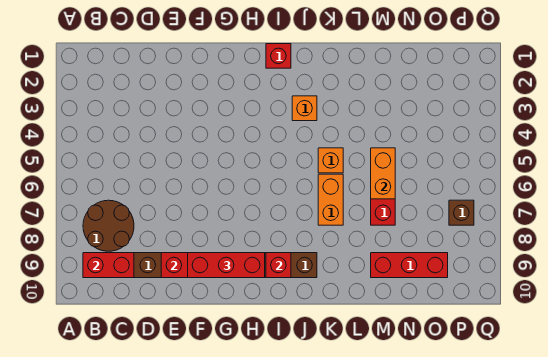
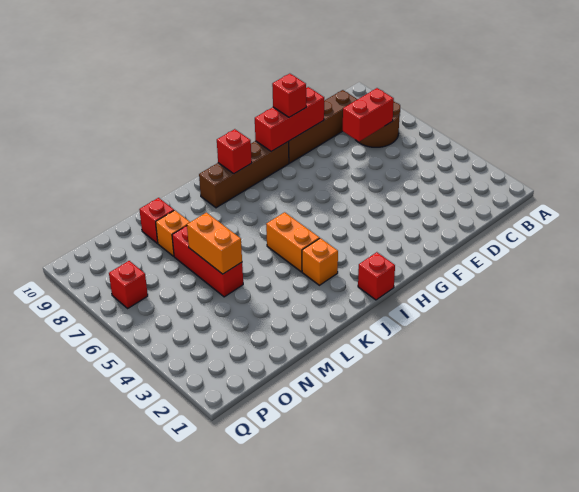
red 1x2 brick [83,253,134,278] -> red 1x2 brick moved to [343,88,394,142]
red 1x3 brick [188,253,265,278] -> red 1x1 brick [272,74,306,117]
orange 1x1 brick [318,148,343,173] -> orange 1x1 brick moved to [156,210,190,256]
orange 1x2 brick [318,174,343,225] -> orange 1x2 brick moved to [266,212,320,272]
red 1x3 brick [371,253,448,278] -> red 1x1 brick [139,198,174,243]
brown 1x1 brick [449,200,474,225] -> red 1x1 brick [109,261,148,308]

